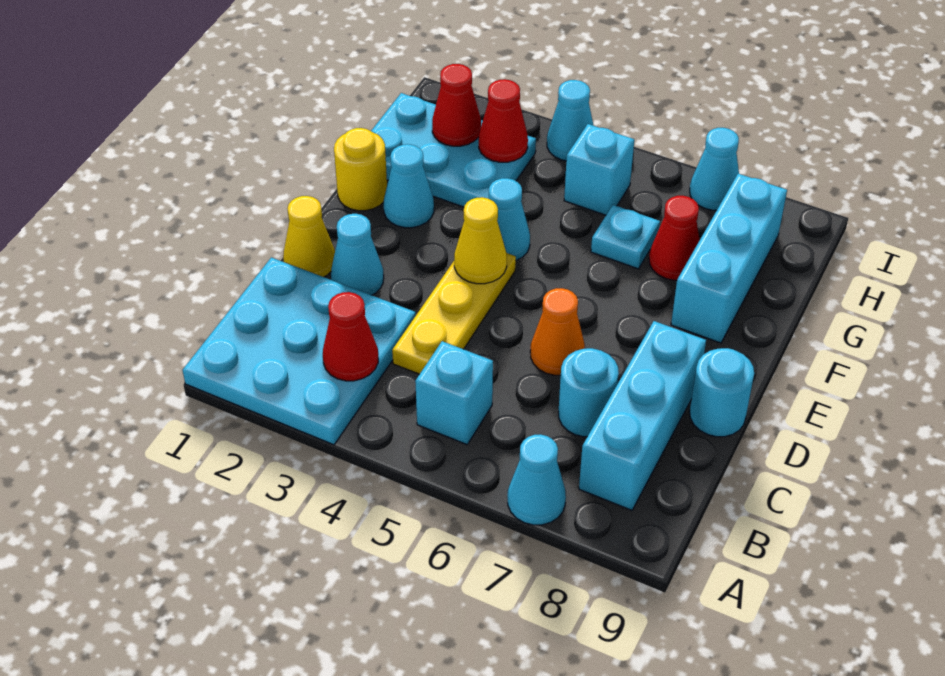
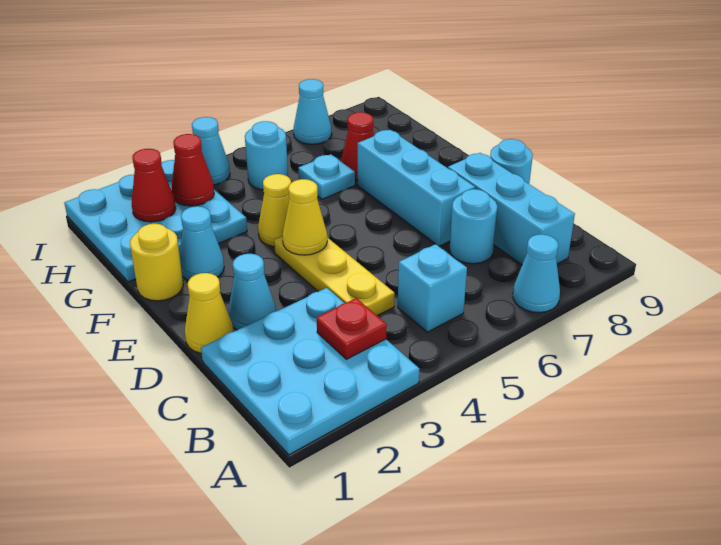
red 1x1 cone [323,292,378,381] -> red 1x1 plate [317,298,387,359]
orange 1x1 cone [530,288,585,375] -> none
cyan 1x1 cone [489,178,530,261] -> yellow 1x1 cone [258,174,291,247]
cyan 1x3 brick [671,174,787,343] -> cyan 1x3 brick moved to [358,130,475,246]
cyan 2x3 plate [371,93,536,207] -> cyan 3x3 plate [64,160,247,282]
cyan 1x1 brick [564,124,634,215] -> cyan 1x1 round brick [245,121,288,190]

